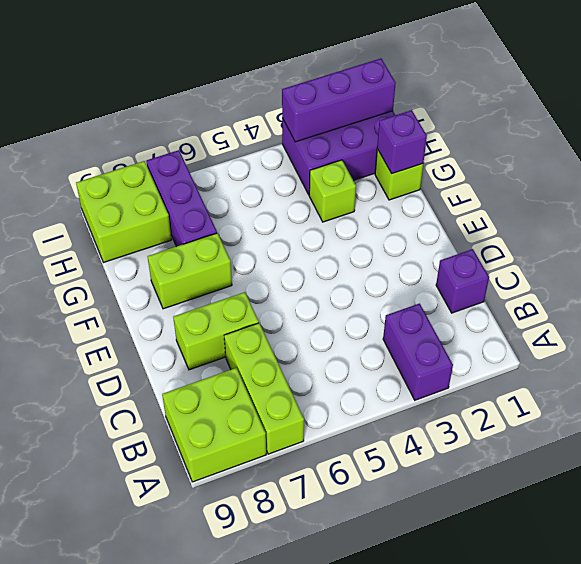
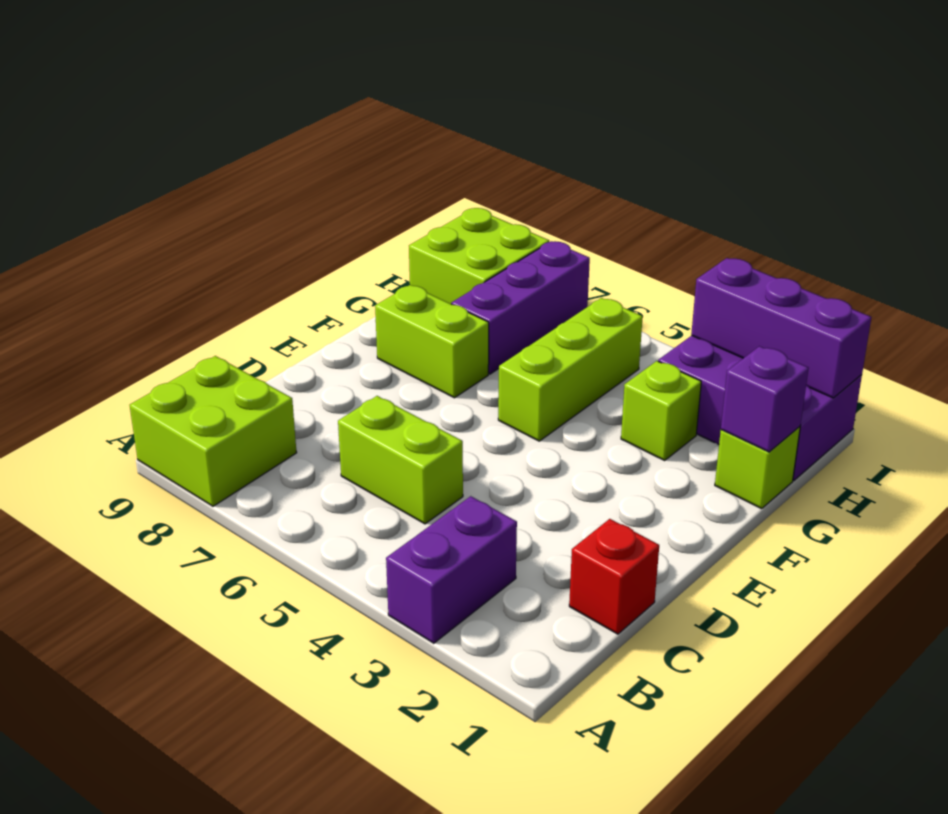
lime 1x3 brick [224,323,304,454] -> lime 1x3 brick moved to [498,298,643,441]
purple 1x1 brick [436,249,489,313] -> red 1x1 brick [569,519,659,634]
lime 1x2 brick [173,292,259,370] -> lime 1x2 brick moved to [338,396,463,524]

